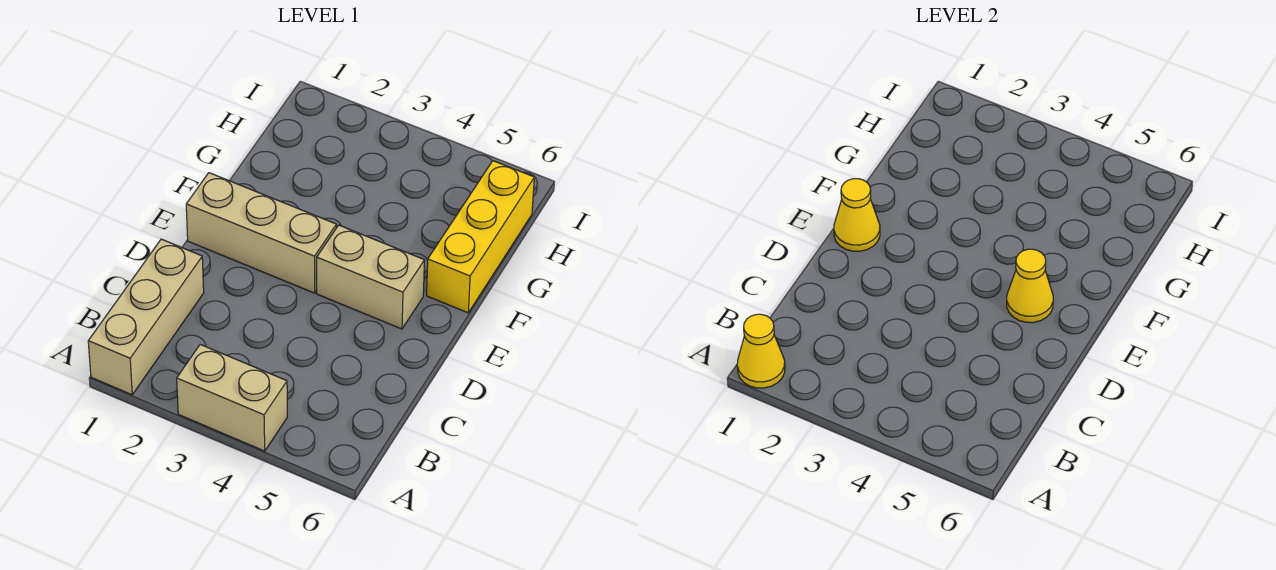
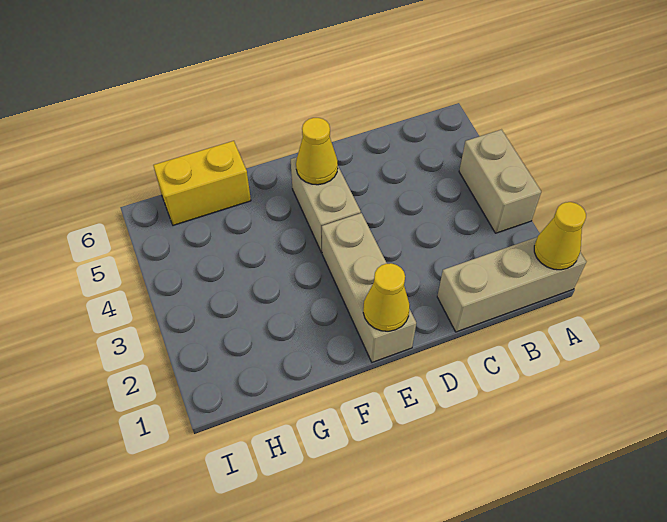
yellow 1x3 brick [427,161,534,313] -> yellow 1x2 brick [153,141,251,225]

